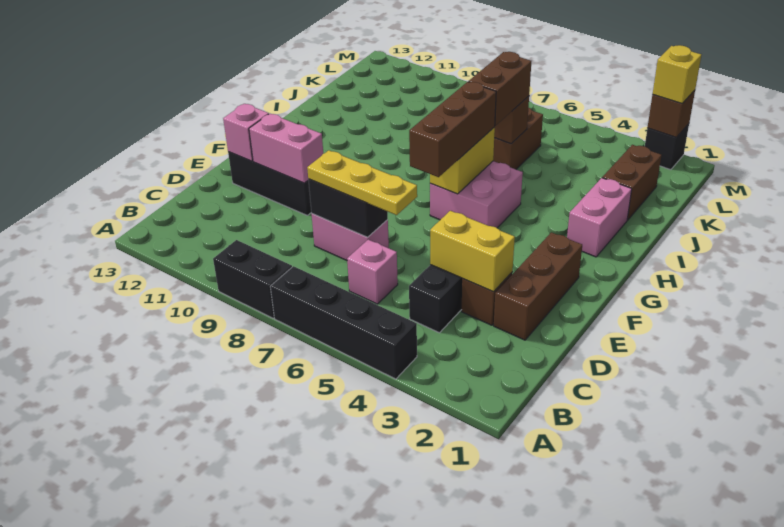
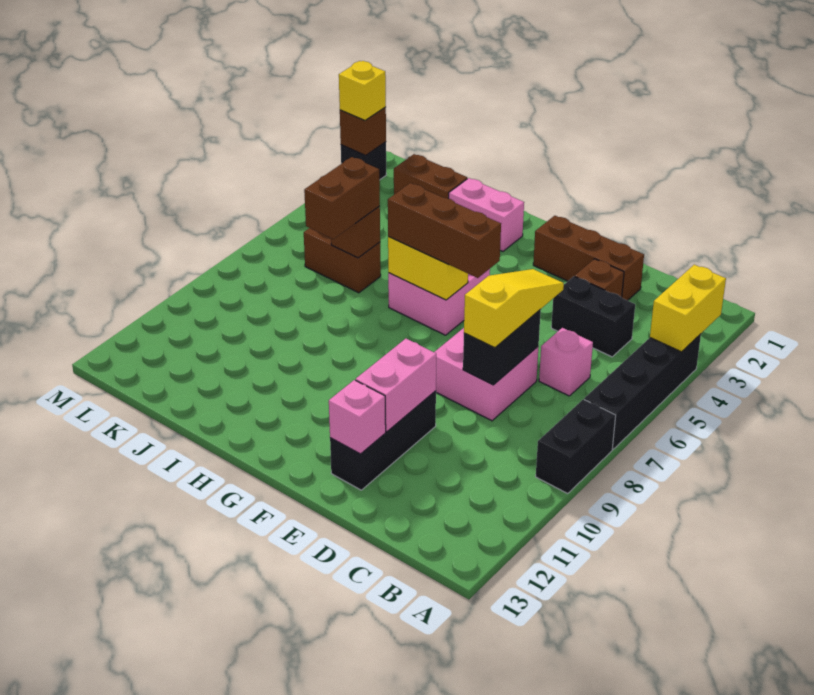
yellow 1x2 brick [430,211,515,292] -> yellow 1x2 brick moved to [650,265,726,352]
yellow 1x3 plate [307,150,417,215] -> yellow 1x3 slope [464,269,564,348]
pink 1x2 brick [312,214,389,260] -> pink 2x2 brick [434,328,538,421]
brown 1x2 brick [469,52,531,126] -> brown 1x2 brick turned to [304,157,380,239]

